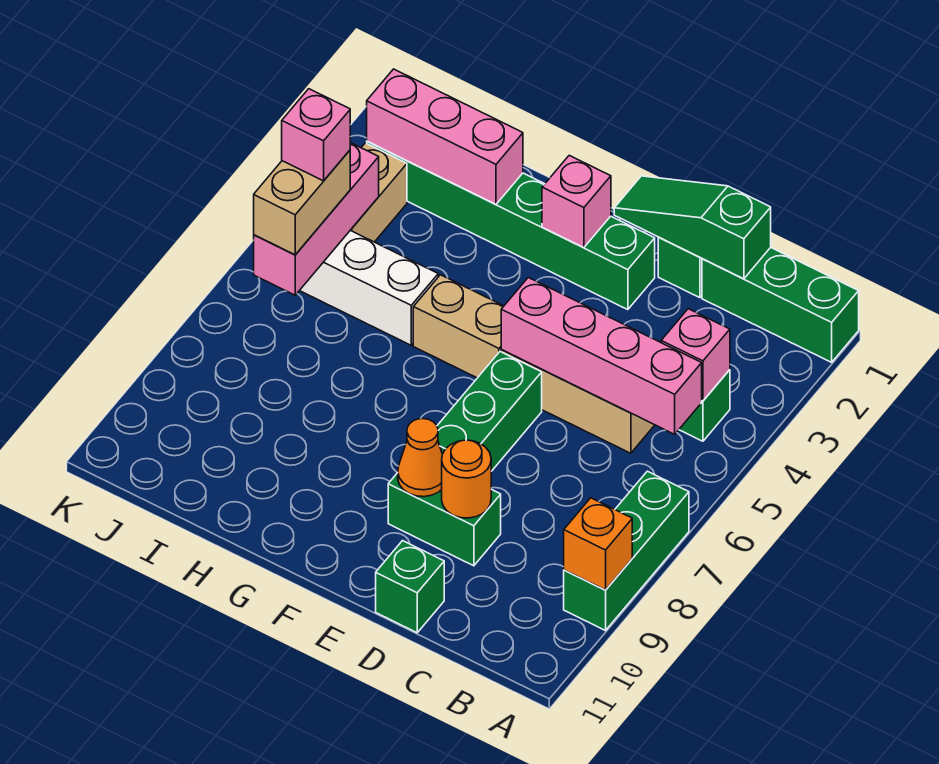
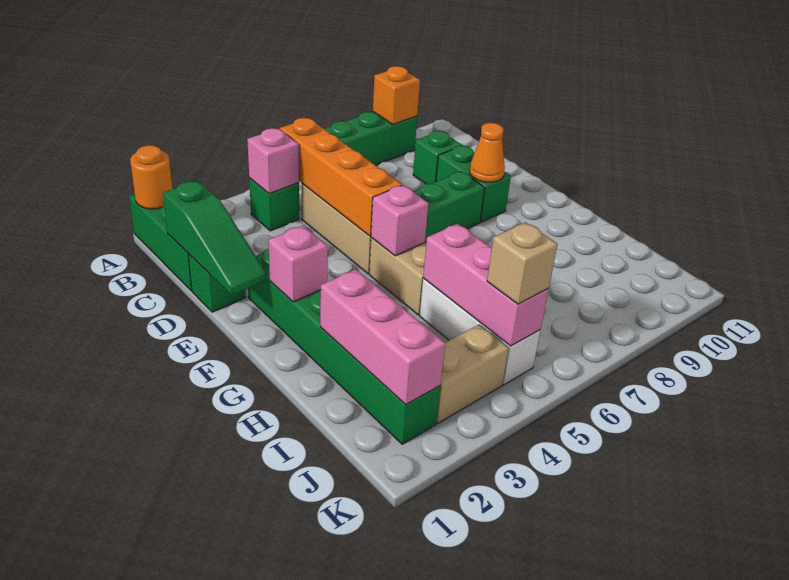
pink 1x4 brick [501,278,702,434] -> orange 1x4 brick [280,118,402,236]
orange 1x1 round brick [442,440,491,518] -> orange 1x1 round brick moved to [130,145,172,209]
green 1x1 brick [376,541,444,633] -> green 1x1 brick moved to [413,131,462,184]
pink 1x3 brick [254,143,379,295] -> pink 1x3 brick turned to [423,224,549,346]
tan 1x2 brick [254,150,350,255] -> tan 1x1 brick [487,222,558,304]
pink 1x1 brick [282,89,350,181] -> pink 1x1 brick moved to [371,185,428,256]

